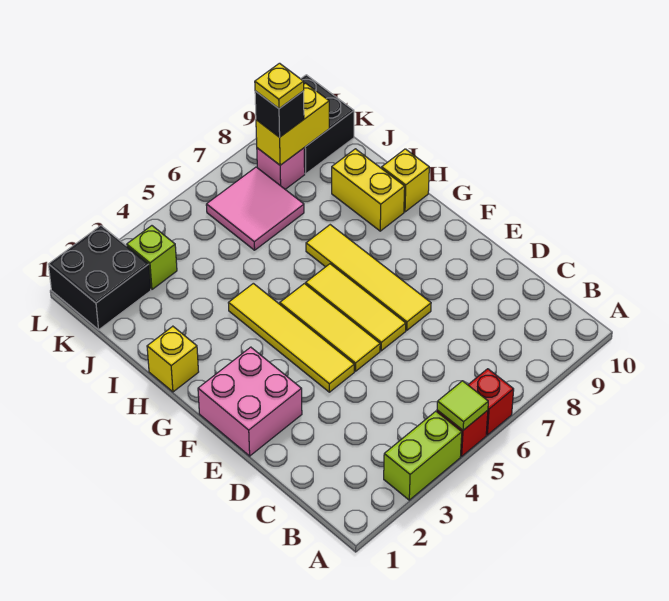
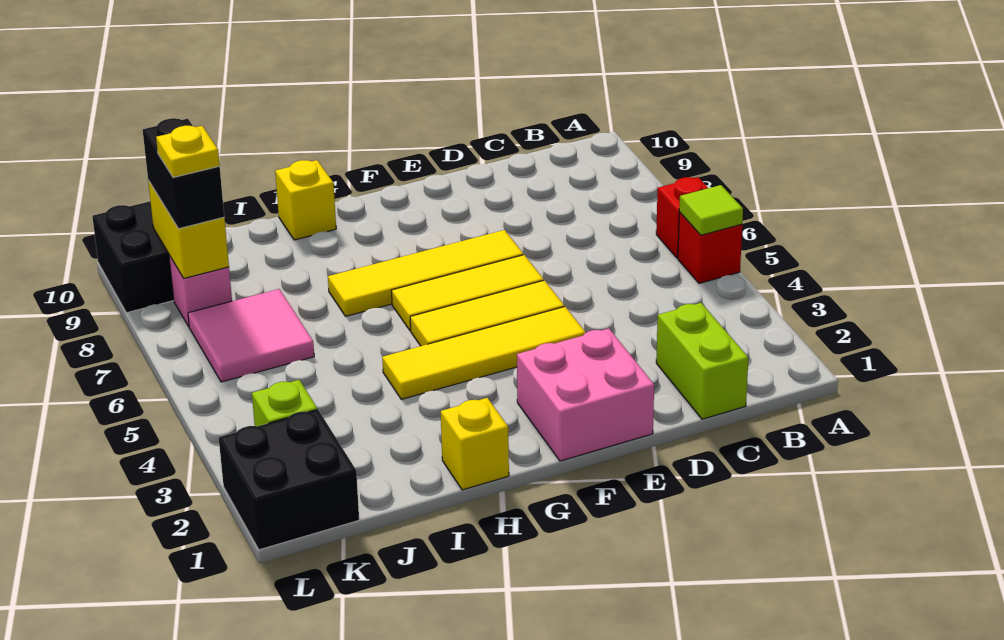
lime 1x2 brick [384,411,462,500] -> lime 1x2 brick moved to [656,303,748,419]
yellow 1x2 brick [332,149,405,231] -> none
black 1x1 brick [255,91,304,137] -> black 1x2 brick [143,118,224,229]

